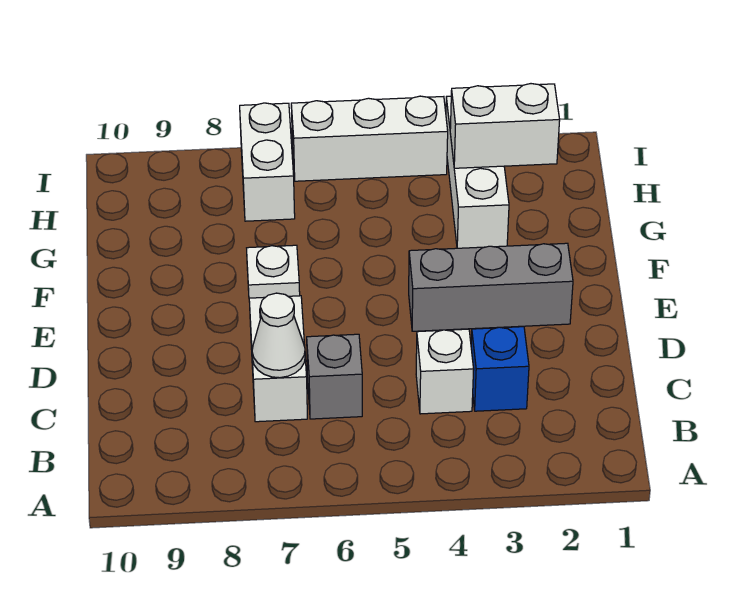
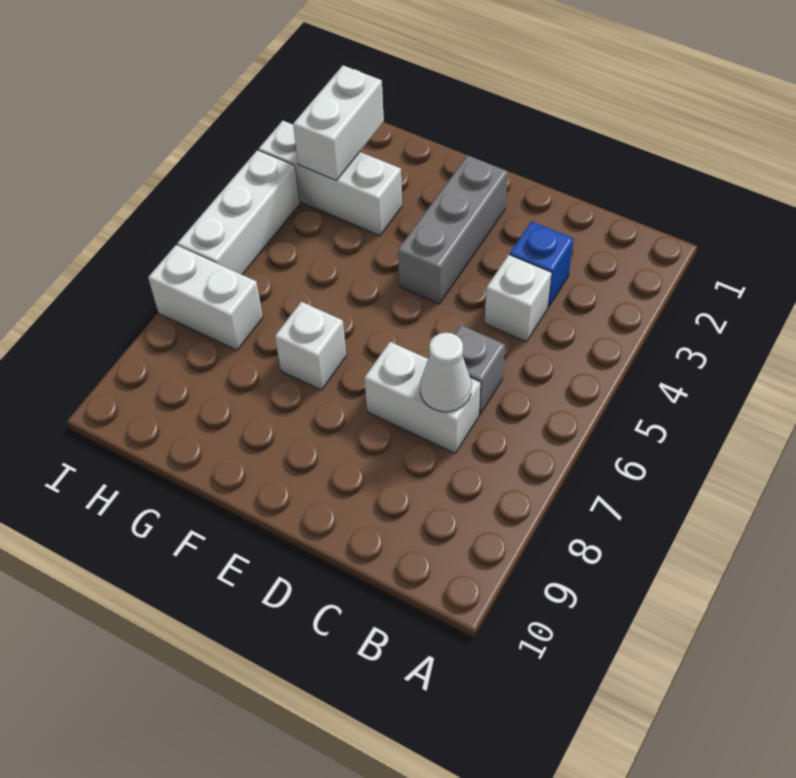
white 1x1 plate [247,245,300,298] -> white 1x1 brick [275,302,346,390]

